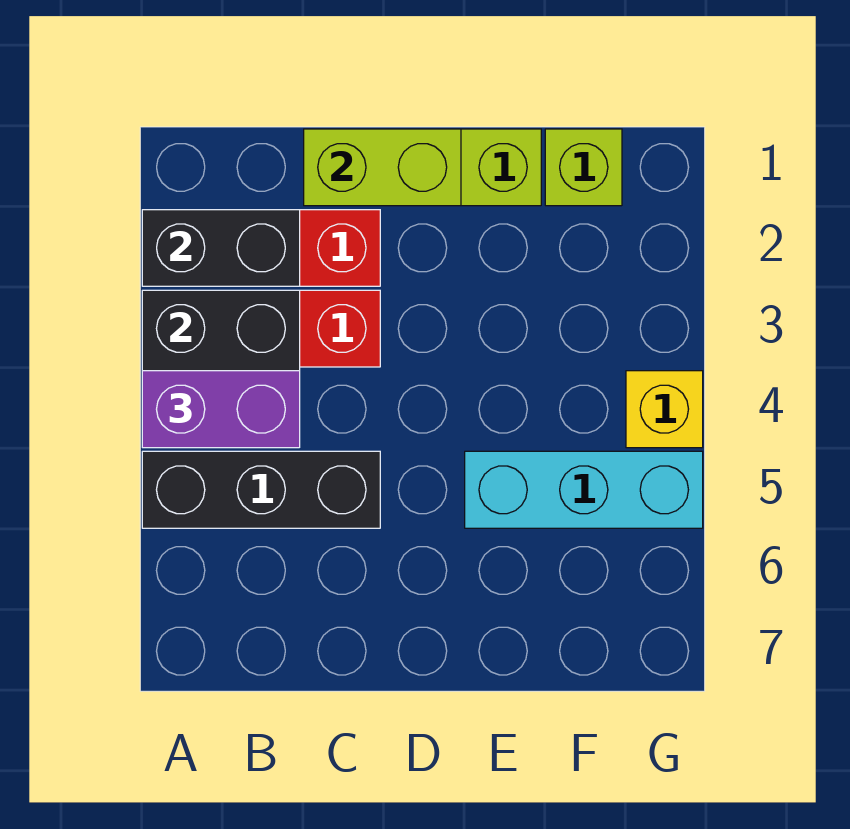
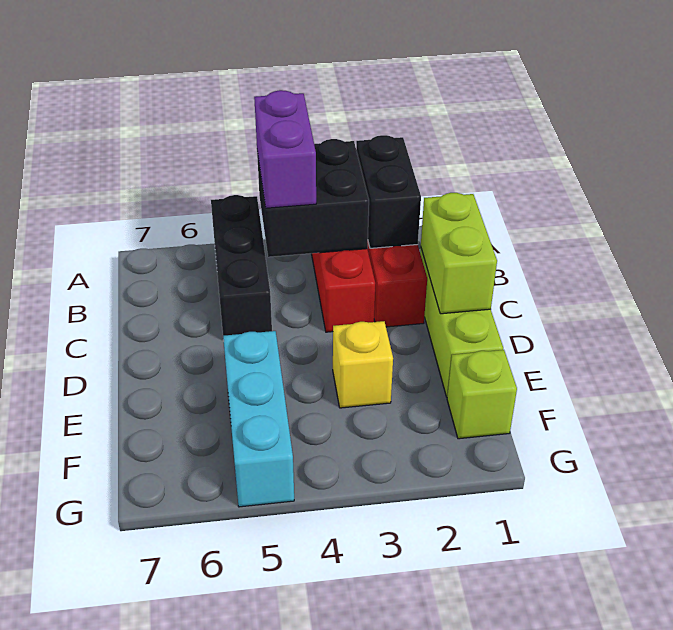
yellow 1x1 brick [626,371,703,448] -> yellow 1x1 brick moved to [333,321,393,408]

